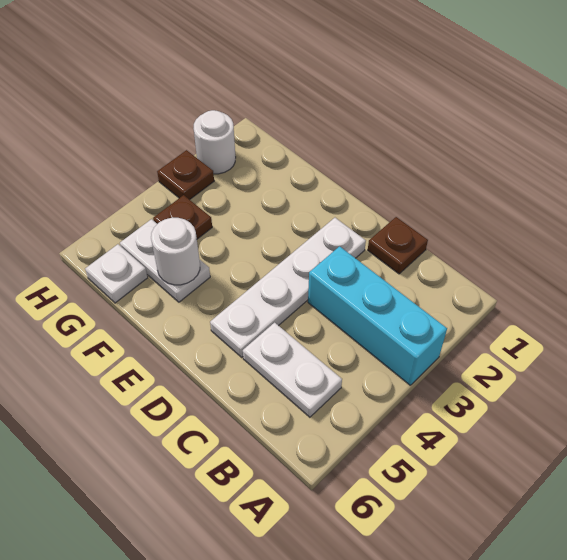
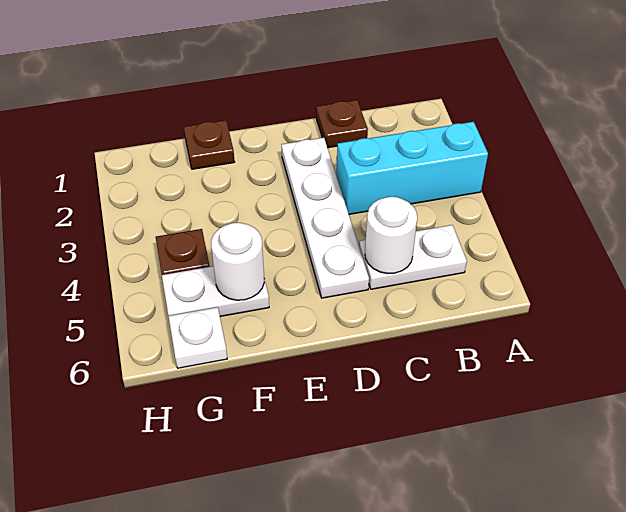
white 1x1 round brick [194,110,236,174] -> white 1x1 round brick moved to [365,197,417,274]
brown 1x1 plate [157,150,214,200] -> brown 1x1 plate moved to [184,120,235,169]

